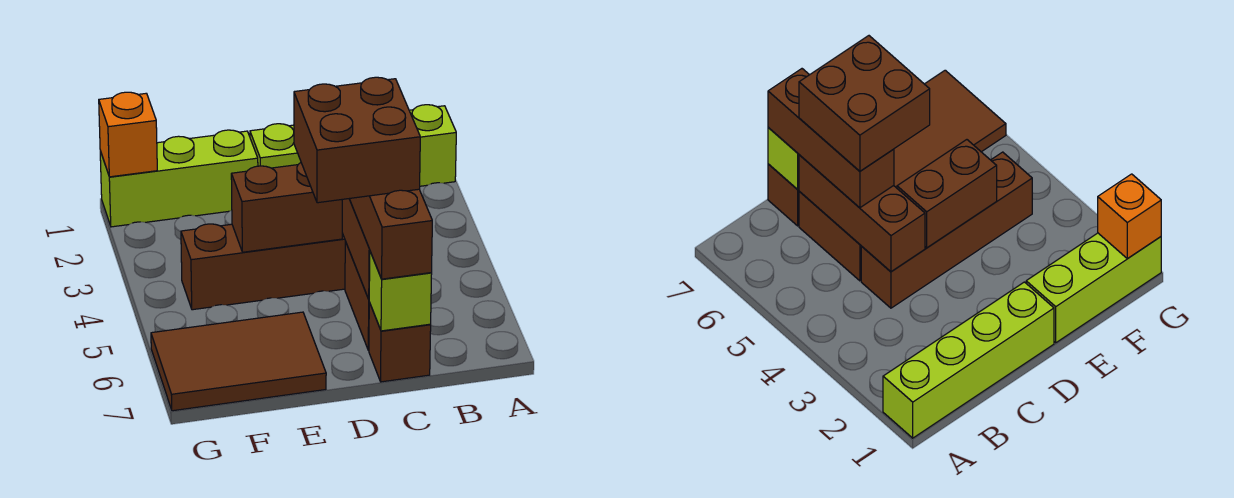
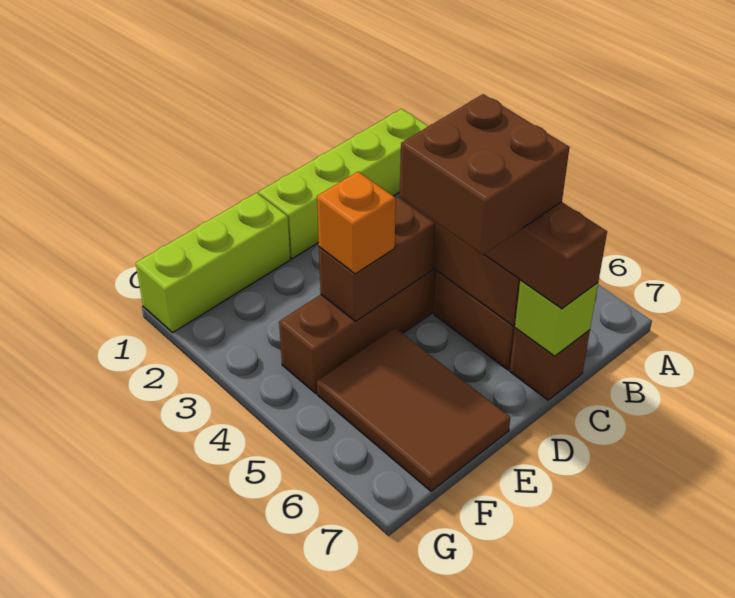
brown 2x3 tile [151,312,326,411] -> brown 2x3 tile turned to [317,328,510,491]
orange 1x1 brick [99,92,157,177] -> orange 1x1 brick moved to [317,172,396,274]

